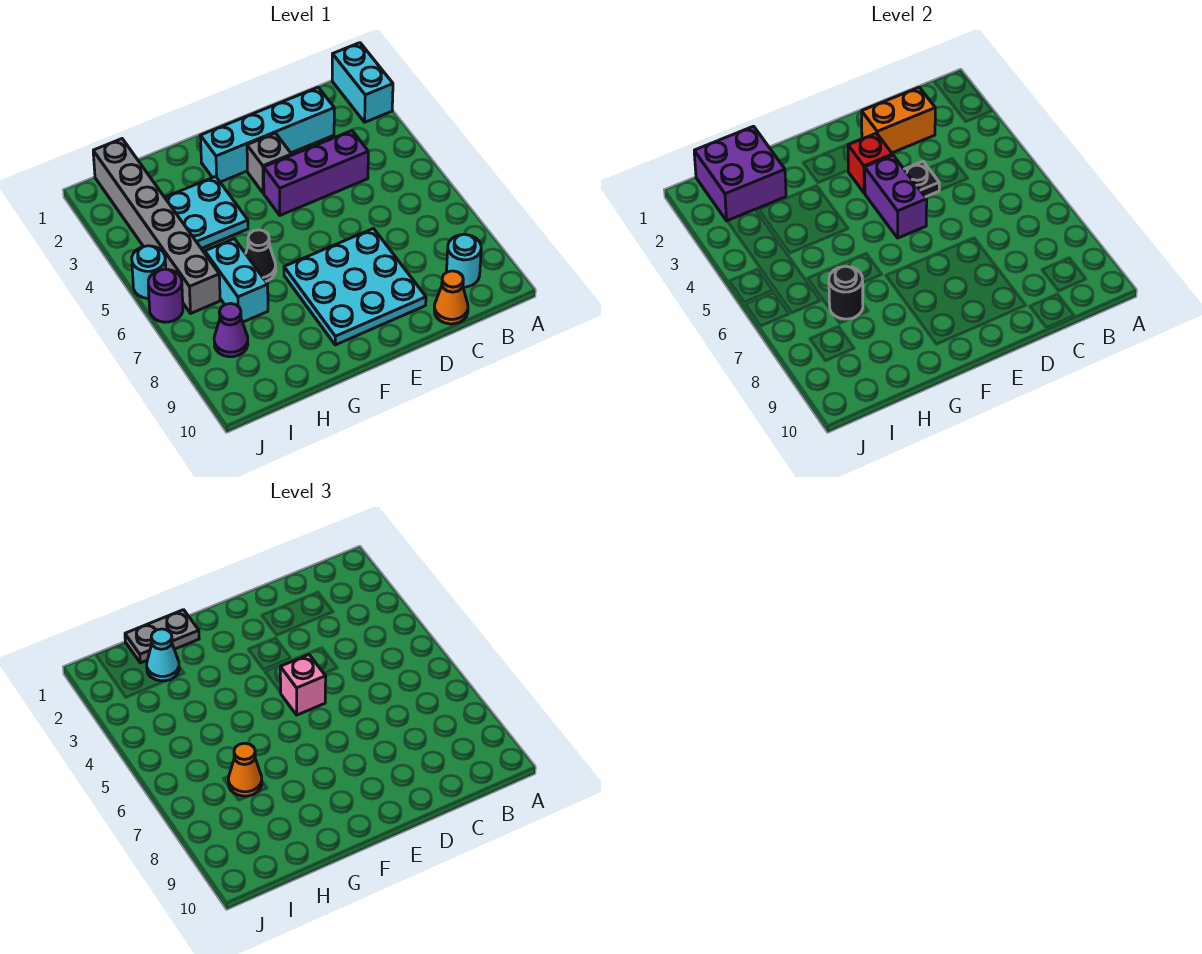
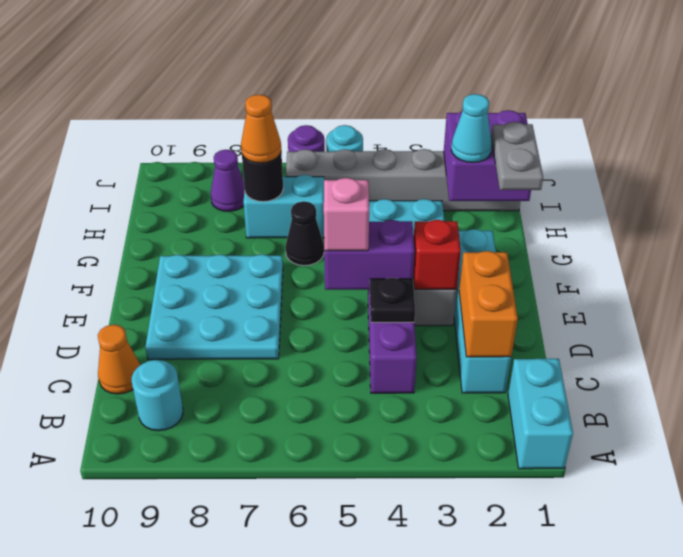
cyan 1x2 brick [332,43,393,122] -> cyan 1x2 brick turned to [508,359,573,469]

